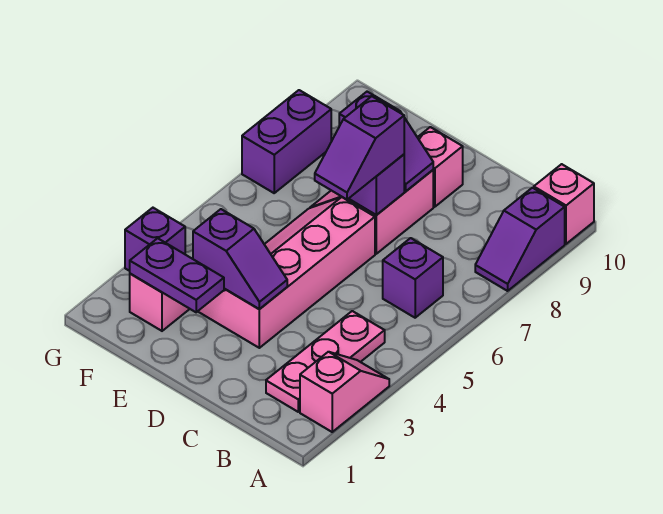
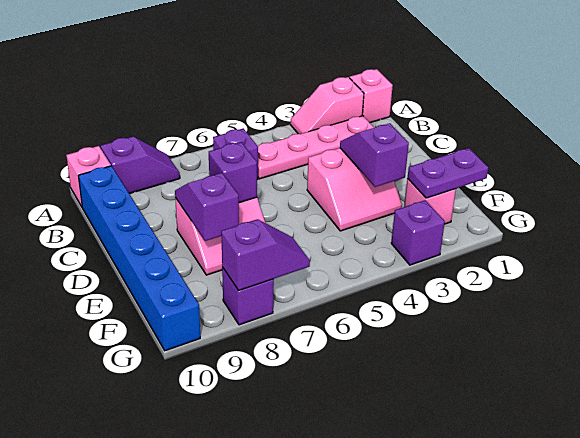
pink 1x3 plate [266,311,385,412] -> pink 1x4 plate [258,116,374,179]
none -> blue 1x6 brick [78,166,200,351]
pink 2x4 slope [198,197,375,348] -> pink 2x2 slope [307,148,402,231]
purple 1x2 slope [315,96,404,200] -> purple 1x2 slope moved to [221,219,310,290]
pink 1x1 brick [417,127,463,207] -> pink 1x1 brick moved to [350,69,393,123]
purple 1x2 plate [130,238,224,312] -> purple 1x2 plate turned to [408,148,488,198]
purple 1x2 brick [242,90,331,193] -> purple 1x1 brick [222,267,274,325]

